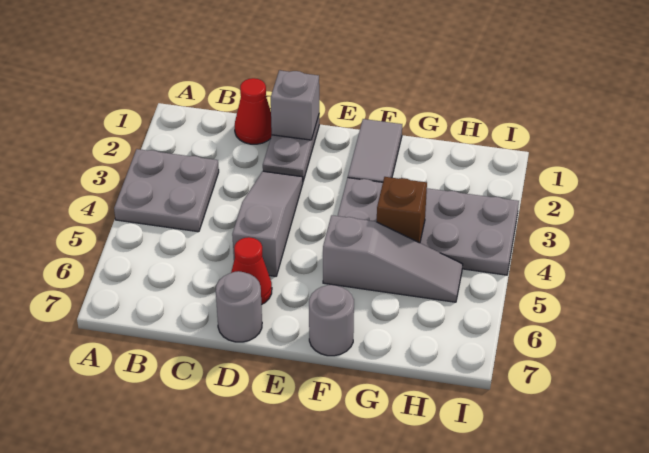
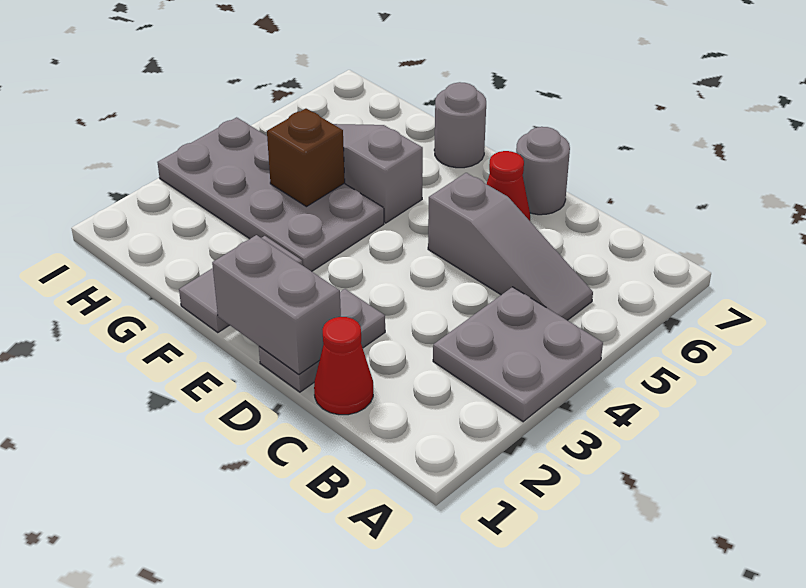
grey 1x1 brick [271,70,319,140] -> grey 1x2 brick [212,235,341,374]
grey 1x3 slope [232,171,303,276] -> grey 1x3 slope turned to [428,173,593,320]

